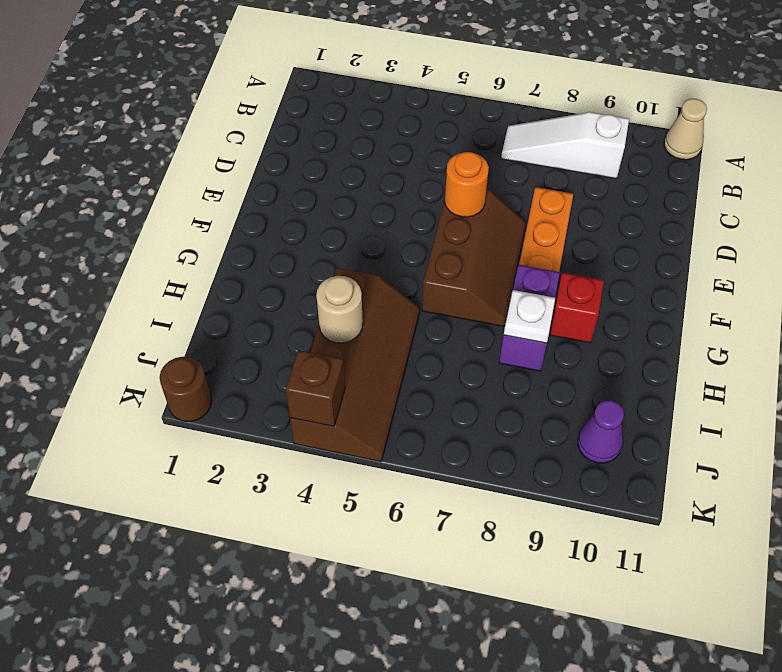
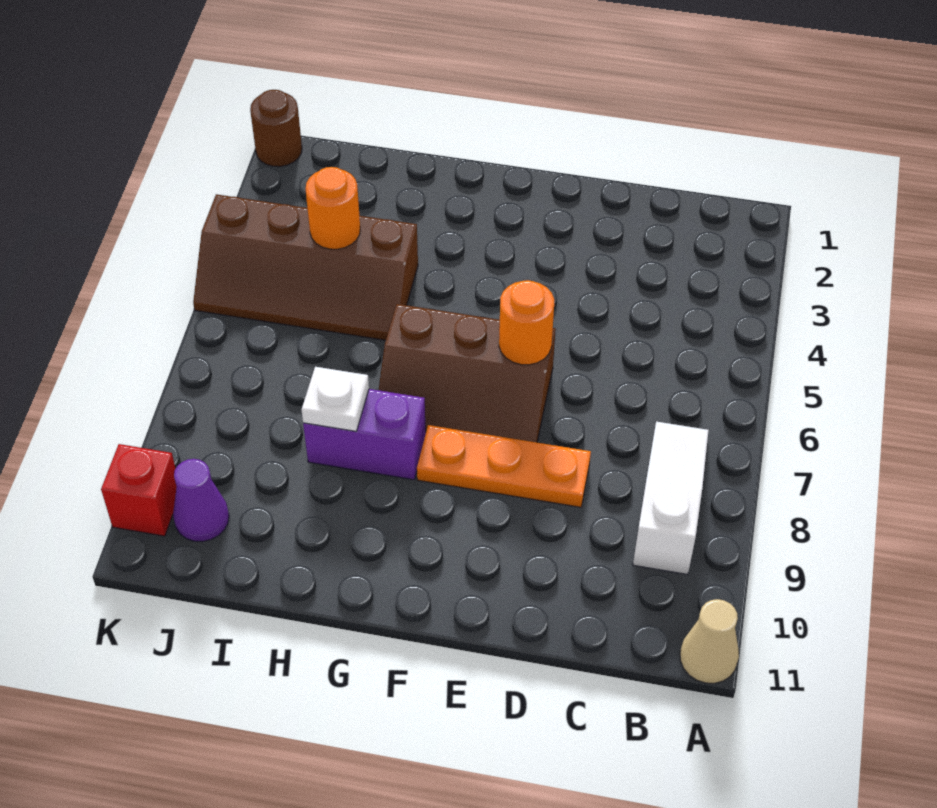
red 1x1 brick [550,272,604,343] -> red 1x1 brick moved to [101,444,177,536]
tan 1x1 round brick [316,276,363,343] -> orange 1x1 round brick [306,167,360,249]
brown 1x1 brick [286,350,345,427] -> none

